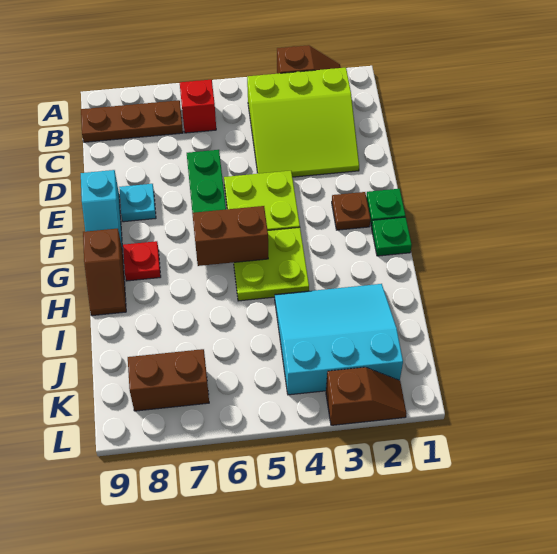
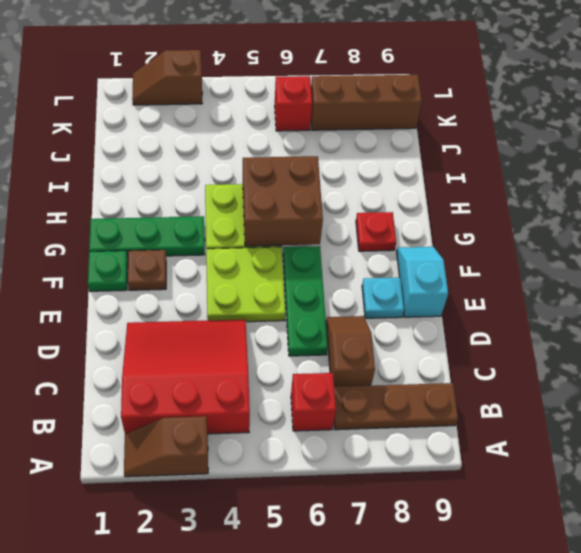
lime 3x3 slope [247,68,359,177] -> red 3x3 slope [121,319,250,435]
green 1x1 plate [372,217,412,256] -> green 1x3 plate [89,216,205,257]
brown 1x2 brick [192,206,268,266] -> brown 2x2 brick [243,156,323,246]
brown 1x2 slope [83,229,126,316] -> brown 1x2 slope moved to [326,316,375,387]
cyan 3x3 slope [275,284,403,395] -> none
none -> red 1x1 brick [275,76,312,131]
brown 1x2 brick [128,349,209,411] -> brown 1x3 brick [311,75,422,130]

